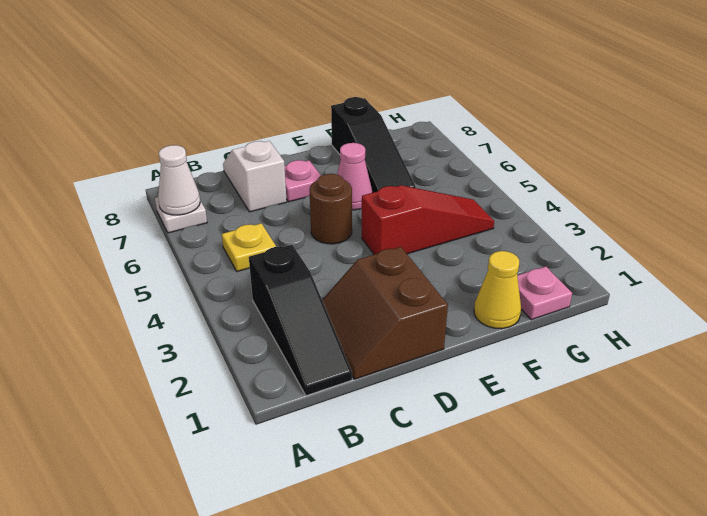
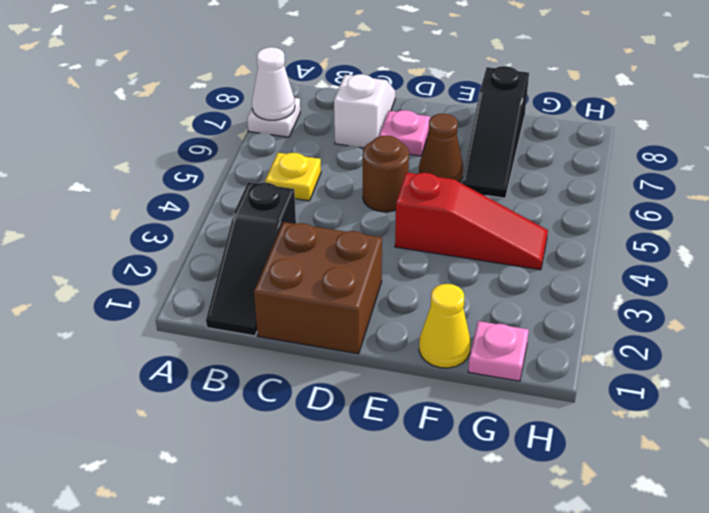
brown 2x2 slope [322,247,448,379] -> brown 2x2 brick [254,222,382,354]
pink 1x1 cone [337,143,372,210] -> brown 1x1 cone [419,114,463,182]

